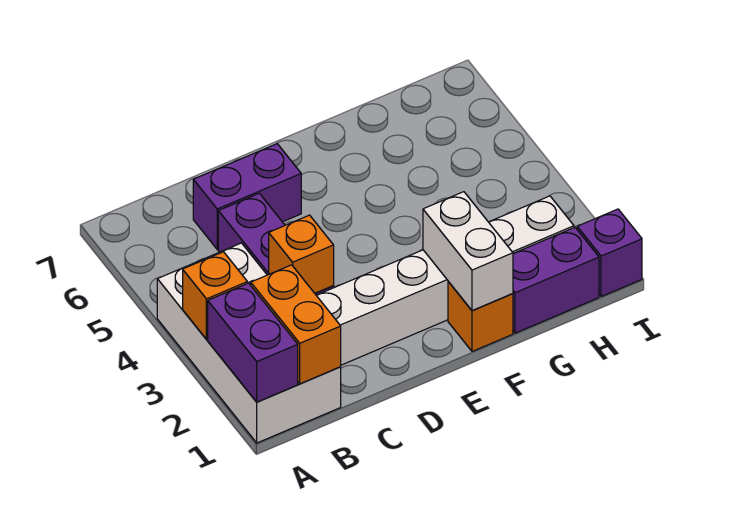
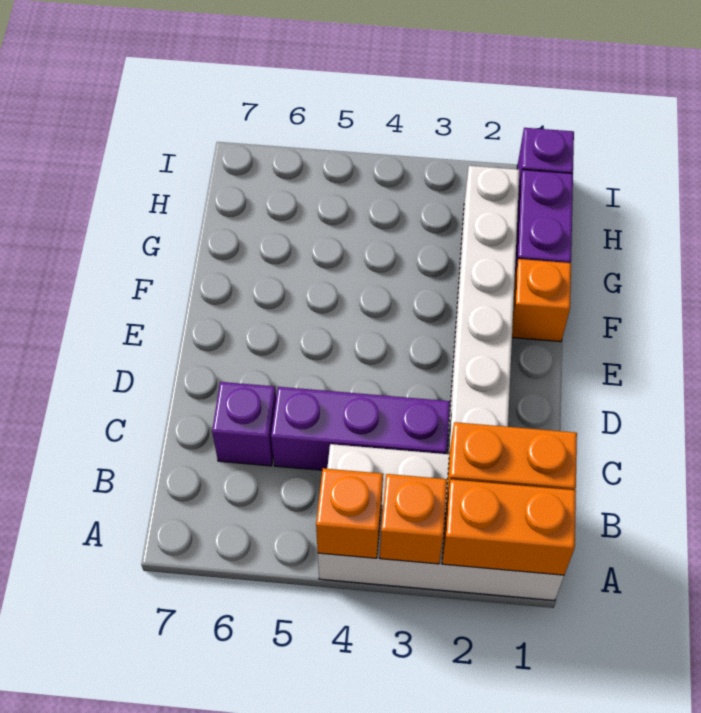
purple 1x2 brick [208,283,298,402] -> orange 1x2 brick [442,480,576,575]
orange 1x1 brick [269,215,334,293] -> orange 1x1 brick moved to [316,468,383,558]
purple 1x2 brick [193,144,301,249] -> purple 1x1 brick [212,382,276,466]
white 1x2 brick [423,192,513,311] -> none

